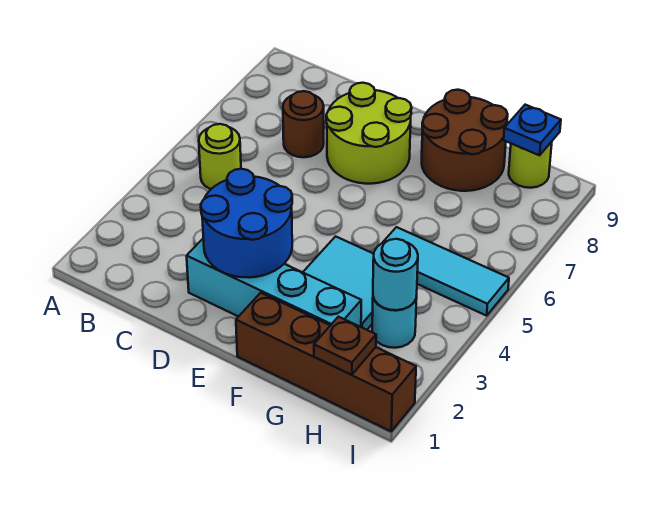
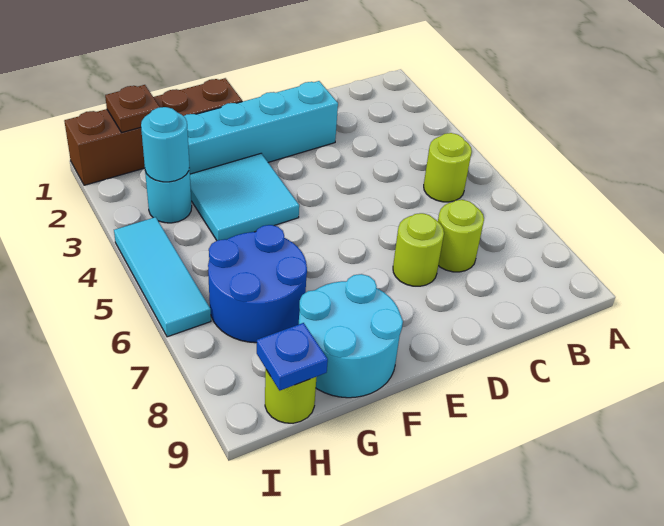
brown 1x1 round brick [283,91,324,157] -> lime 1x1 round brick [438,200,484,272]
blue 2x2 round brick [201,169,292,278] -> blue 2x2 round brick moved to [208,225,307,343]
lime 2x2 round brick [326,83,412,184] -> lime 1x1 round brick [393,213,444,286]
brown 2x2 round brick [422,90,508,191] -> cyan 2x2 round brick [299,274,403,398]
cyan 1x3 tile [383,227,509,316] -> cyan 1x3 tile turned to [114,217,211,337]

